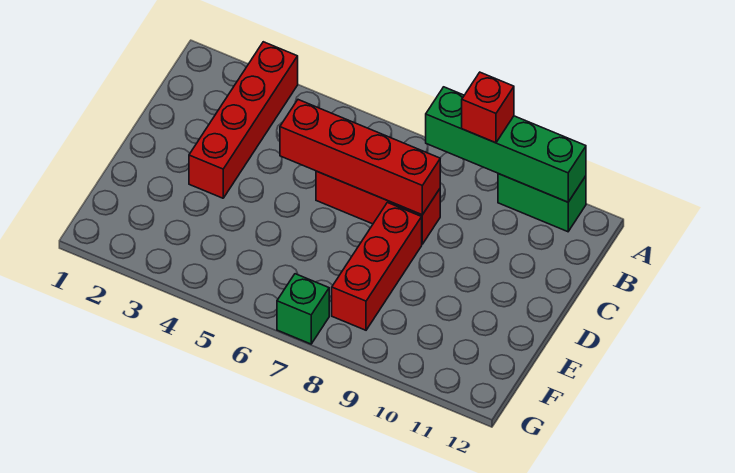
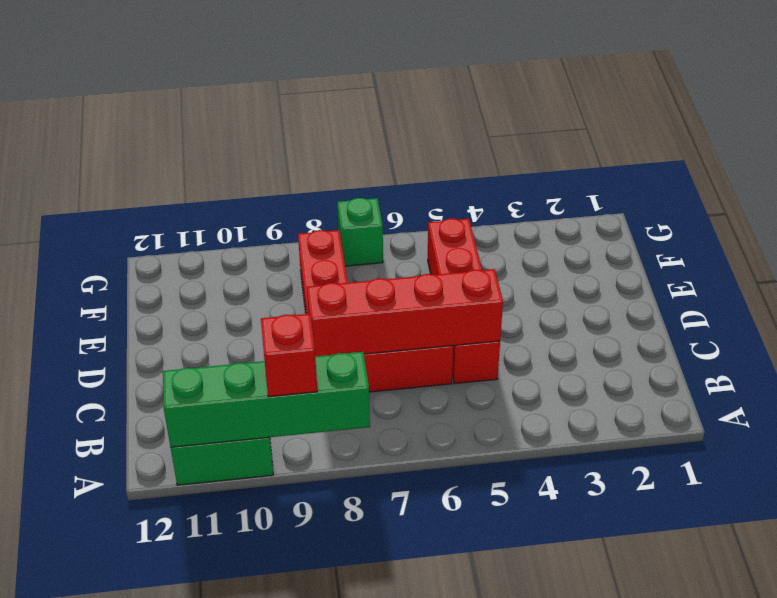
red 1x4 brick [189,42,298,198] -> red 1x4 brick moved to [428,218,500,384]

